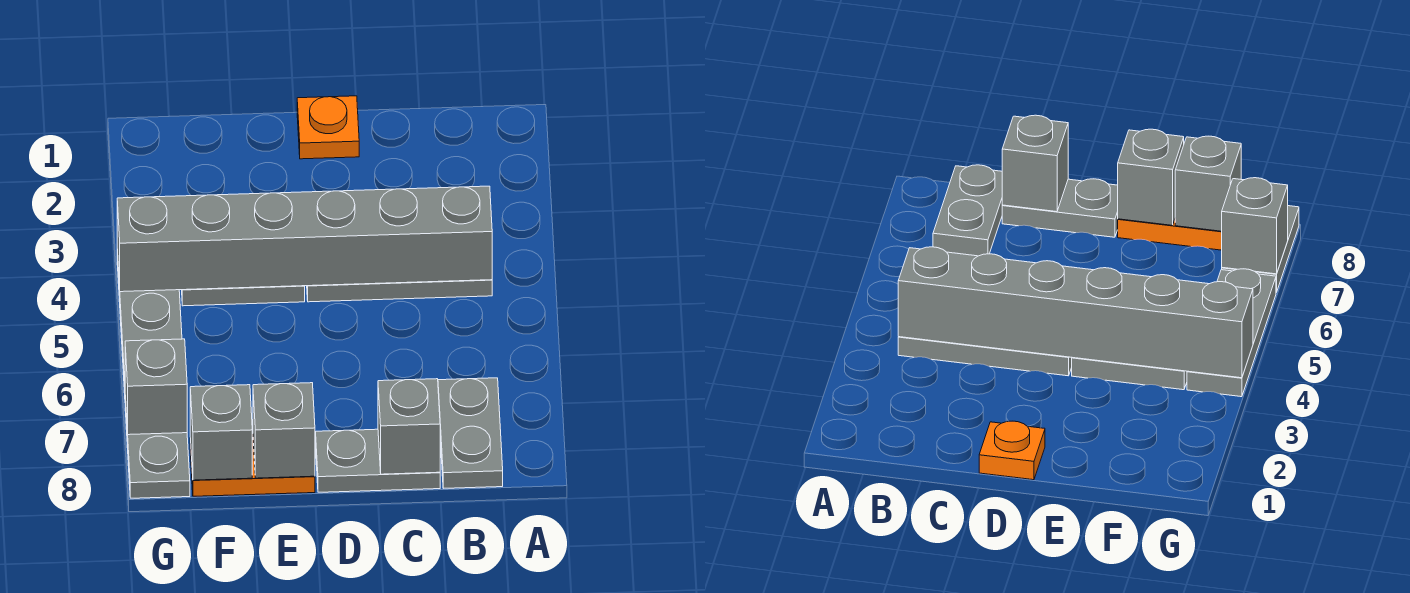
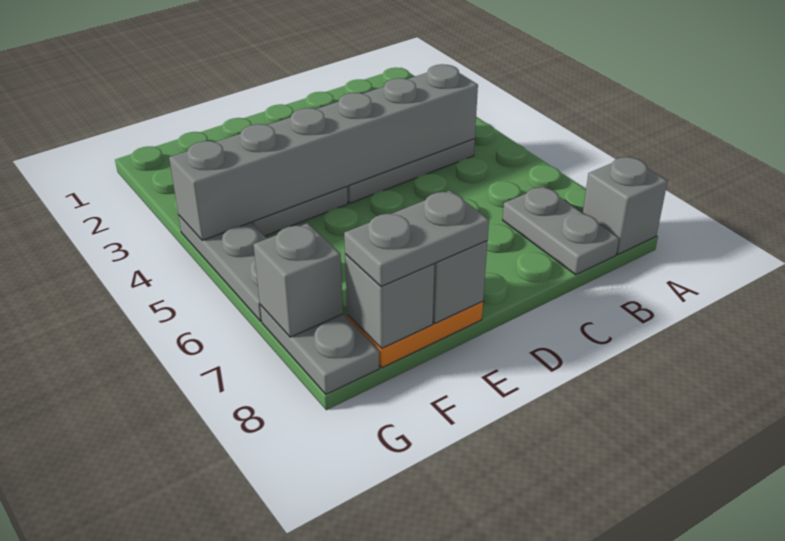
grey 1x2 plate [316,429,440,492] -> grey 1x2 plate moved to [344,190,489,287]
grey 1x1 brick [378,379,440,474] -> grey 1x1 brick moved to [583,157,668,254]
orange 1x1 plate [297,96,359,159] -> none

